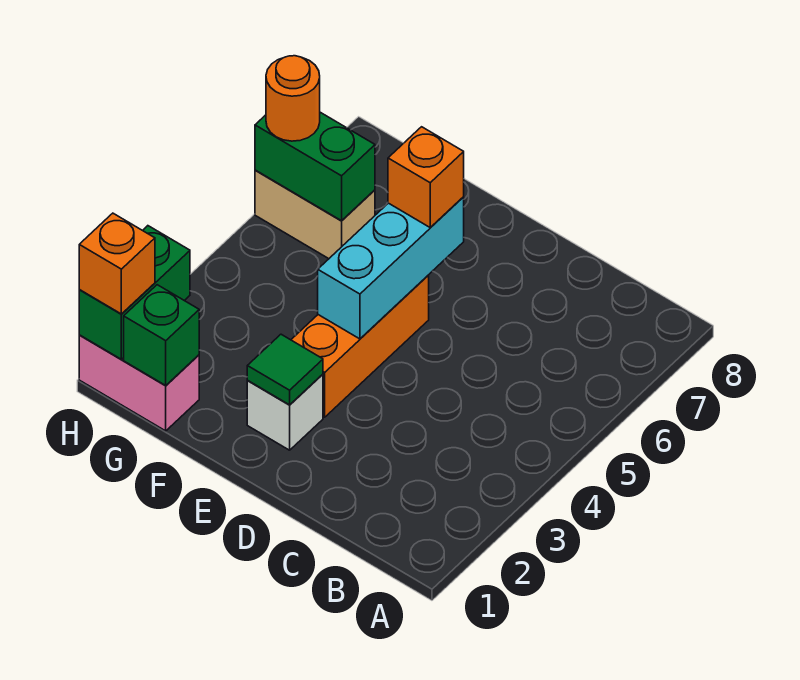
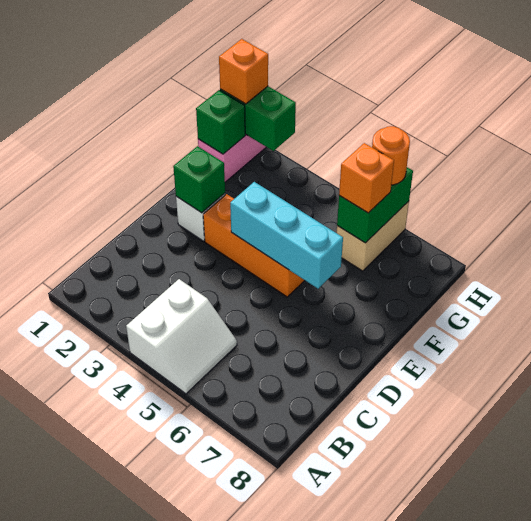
none -> white 2x2 slope [126,279,237,394]
green 1x1 tile [247,334,323,405] -> green 1x1 brick [173,146,225,213]
orange 1x1 brick [388,127,464,228] -> orange 1x1 brick moved to [339,143,394,213]

